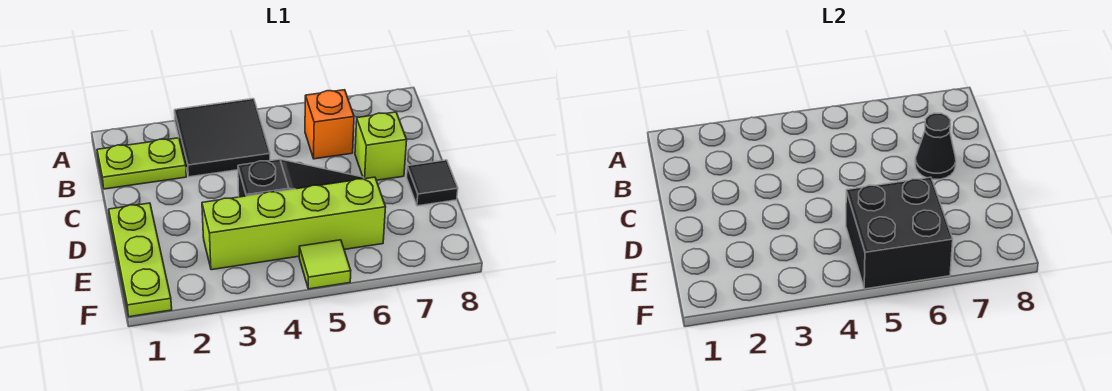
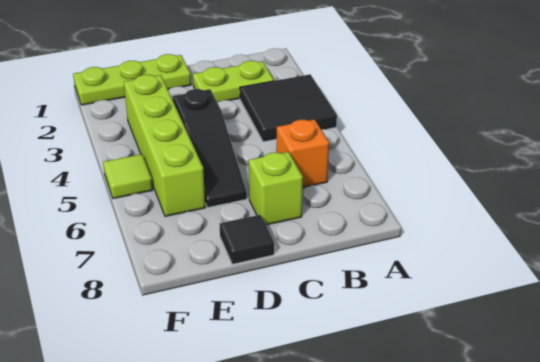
lime 1x2 plate [97,138,186,189] -> lime 1x2 plate turned to [193,61,274,102]
black 1x1 cone [915,113,956,179] -> none
black 2x2 brick [846,177,953,289] -> none

